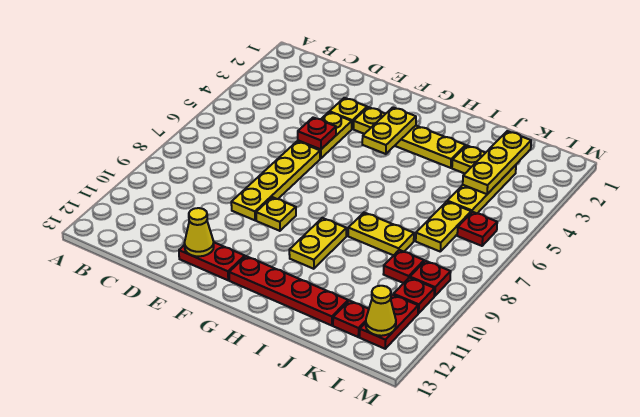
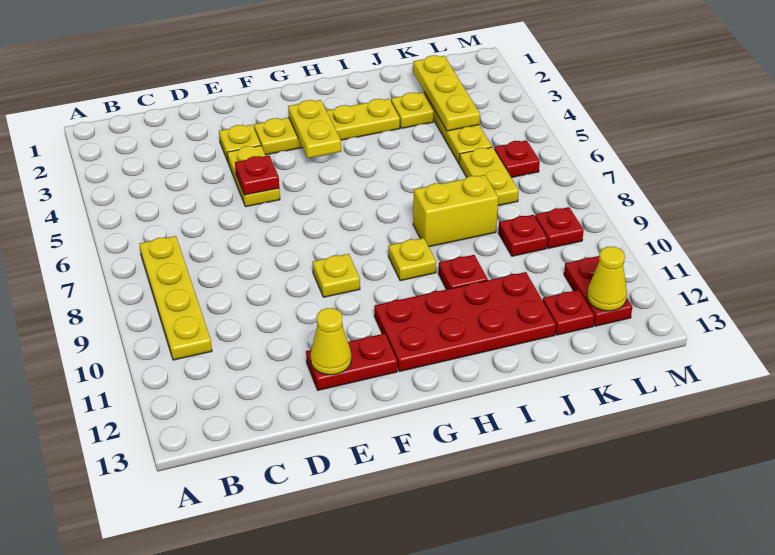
yellow 1x4 plate [231,141,320,220] -> yellow 1x4 plate moved to [139,236,212,360]
red 1x4 plate [229,256,348,326] -> red 2x4 plate [374,272,556,372]
yellow 1x2 plate [289,218,346,269] -> yellow 1x1 plate [388,238,436,281]
yellow 1x2 plate [348,213,414,255] -> yellow 1x2 brick [413,175,498,247]
red 1x1 plate [394,278,434,313] -> red 1x1 plate moved to [438,255,488,289]

